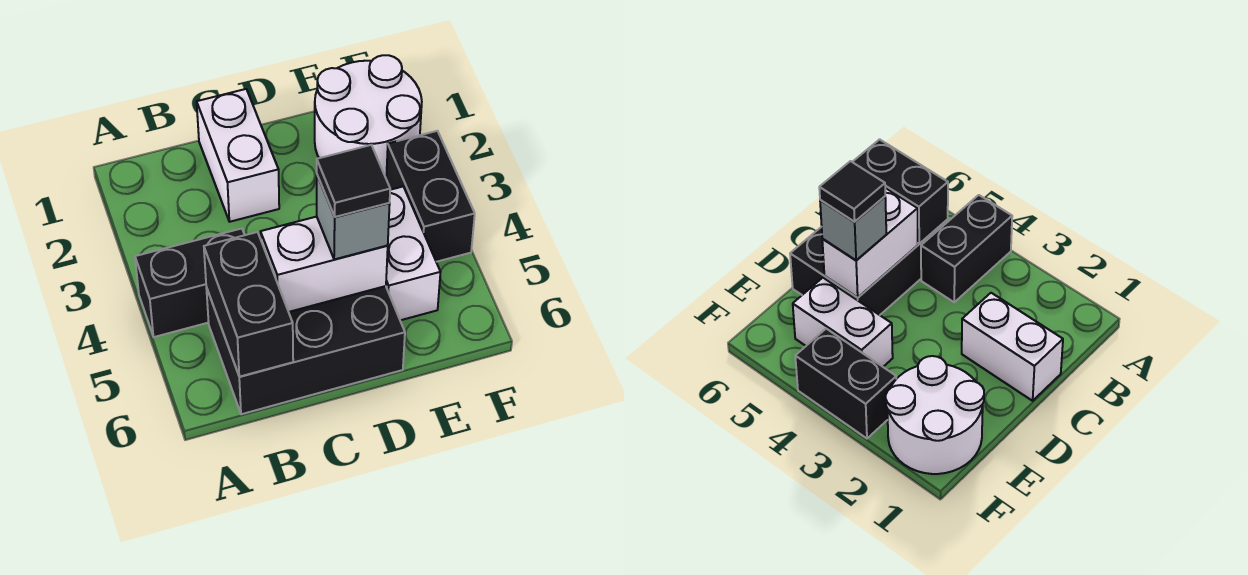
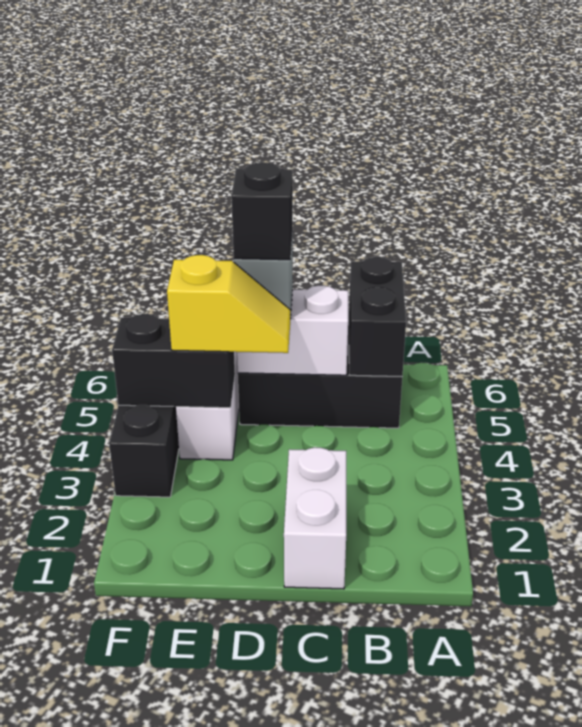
black 1x2 brick [135,229,244,337] -> black 1x2 brick moved to [112,314,235,408]
none -> yellow 1x2 slope [167,255,290,353]
black 1x1 tile [317,145,390,217] -> black 1x1 brick [231,162,293,260]
white 2x2 round brick [315,55,422,177] -> none

